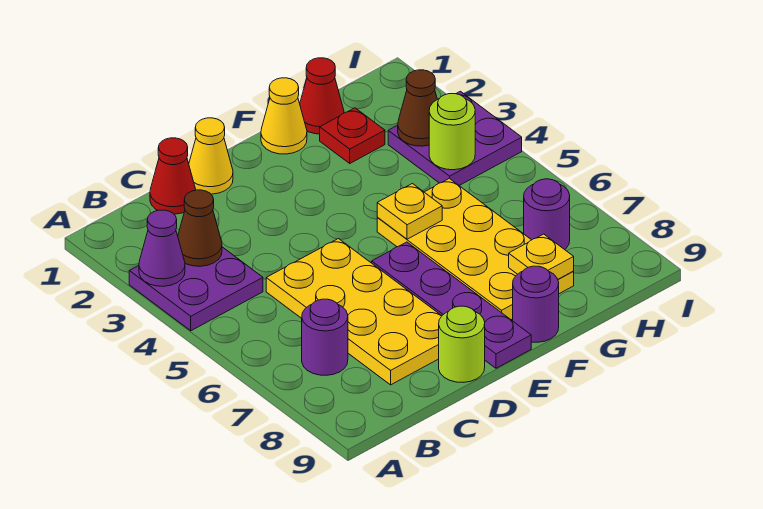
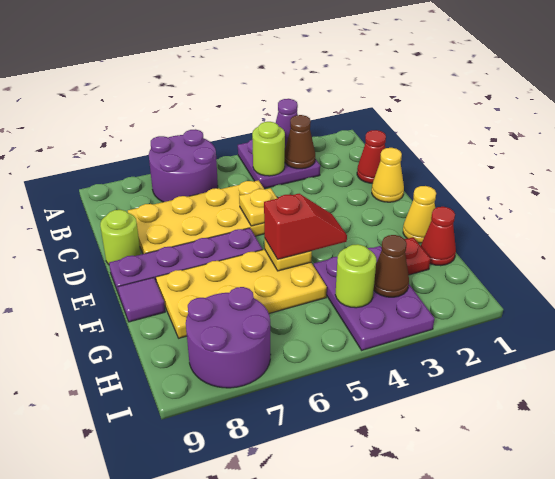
none -> lime 1x1 round brick [252,122,285,176]
purple 1x1 round brick [302,299,348,375] -> purple 2x2 round brick [149,129,218,202]
none -> red 1x2 slope [264,194,347,259]
purple 1x1 round brick [513,266,559,342] -> purple 1x1 tile [118,278,165,322]
yellow 1x1 plate [509,234,574,279] -> yellow 1x1 plate moved to [239,188,278,226]
purple 2x2 plate [388,91,522,185] -> purple 2x3 plate [314,246,434,350]
purple 1x1 round brick [524,179,570,250] -> purple 2x2 round brick [186,287,271,388]

